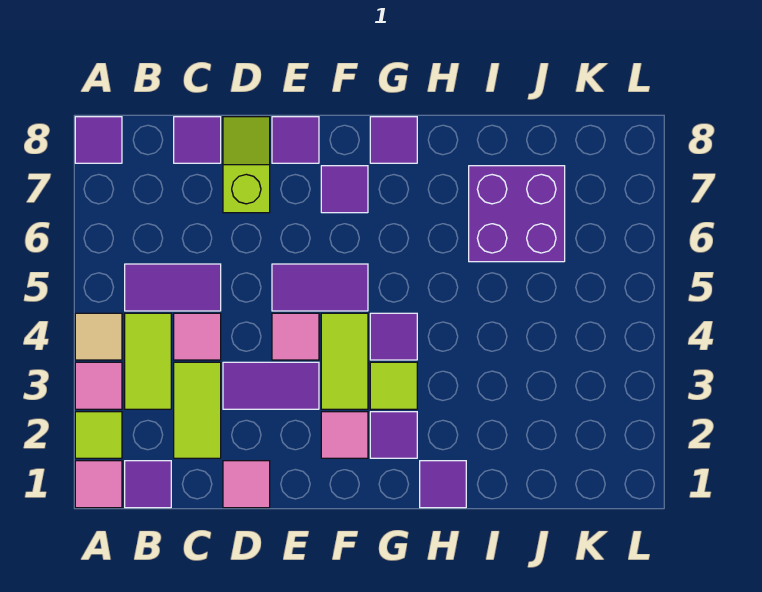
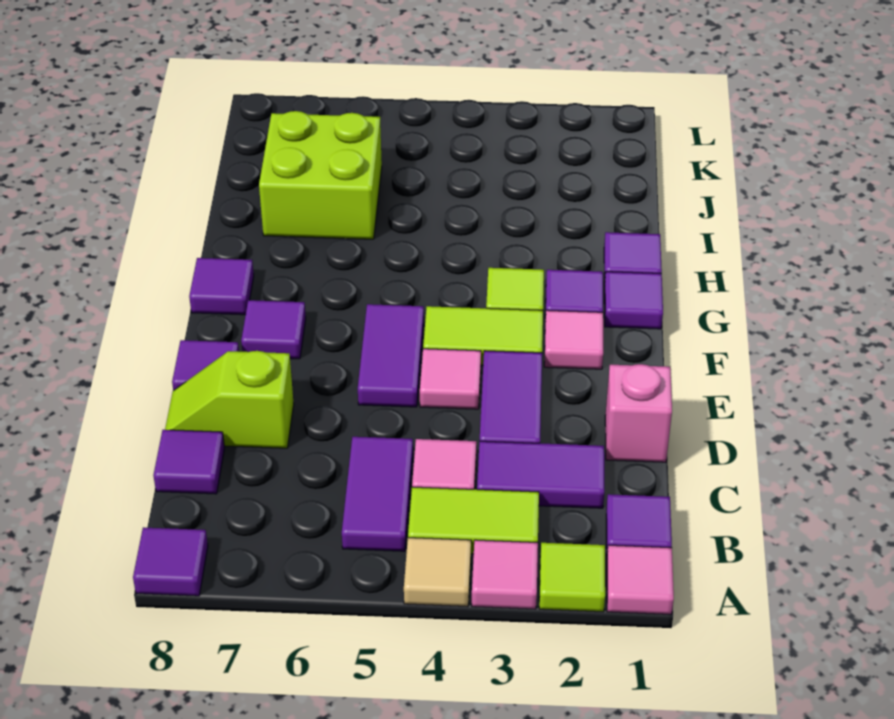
lime 1x2 tile [174,362,221,458] -> purple 1x2 tile [477,441,604,508]
pink 1x1 tile [223,461,270,508] -> pink 1x1 brick [605,364,672,462]
purple 1x1 tile [370,313,417,360] -> purple 1x1 tile moved to [604,272,663,329]
purple 2x2 brick [469,166,565,262] -> lime 2x2 brick [259,111,382,239]

